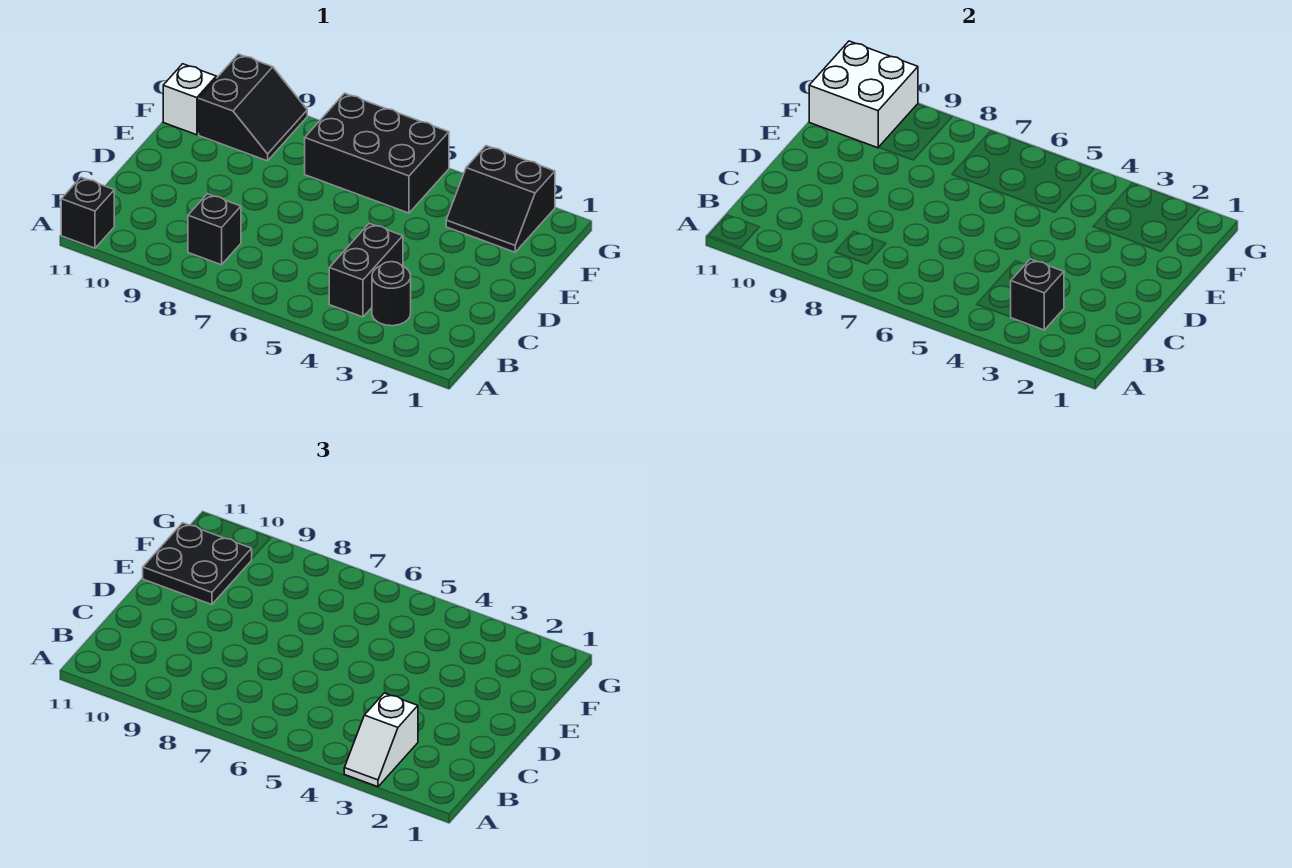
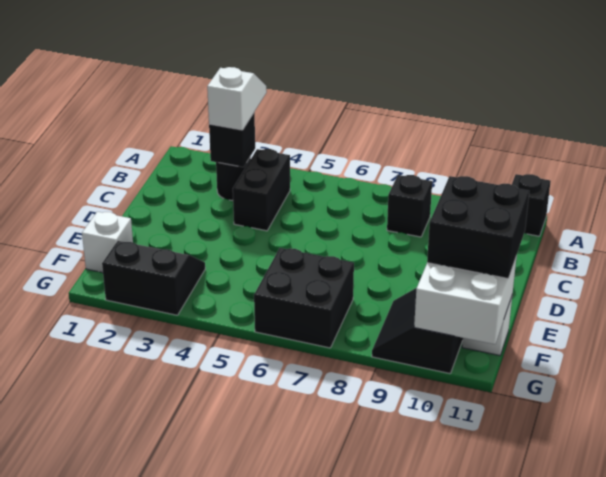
black 2x2 plate [143,523,252,605] -> black 2x2 brick [427,176,529,279]
none -> white 1x1 brick [82,212,133,273]
black 2x3 brick [305,93,449,213] -> black 2x2 brick [254,248,354,348]

